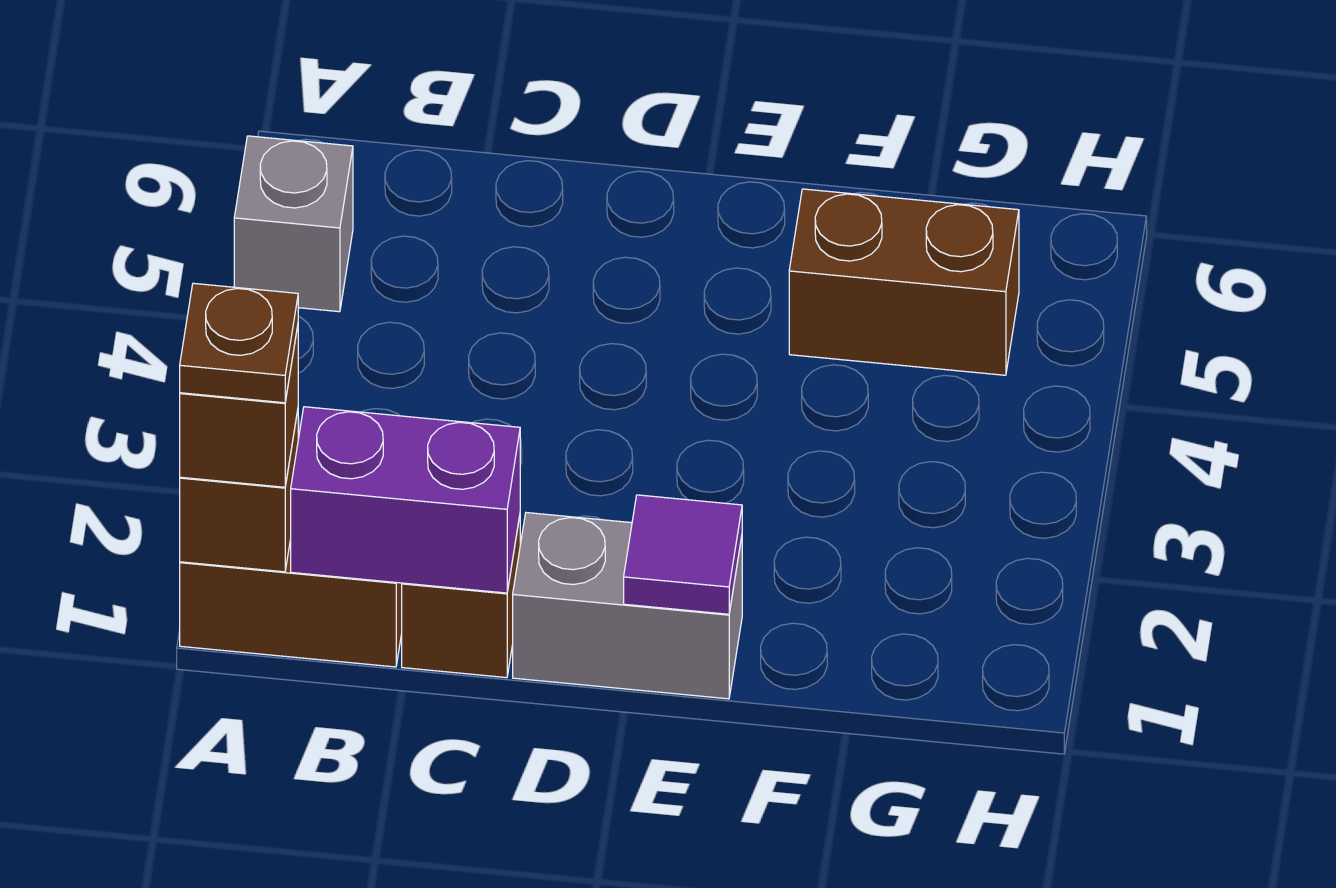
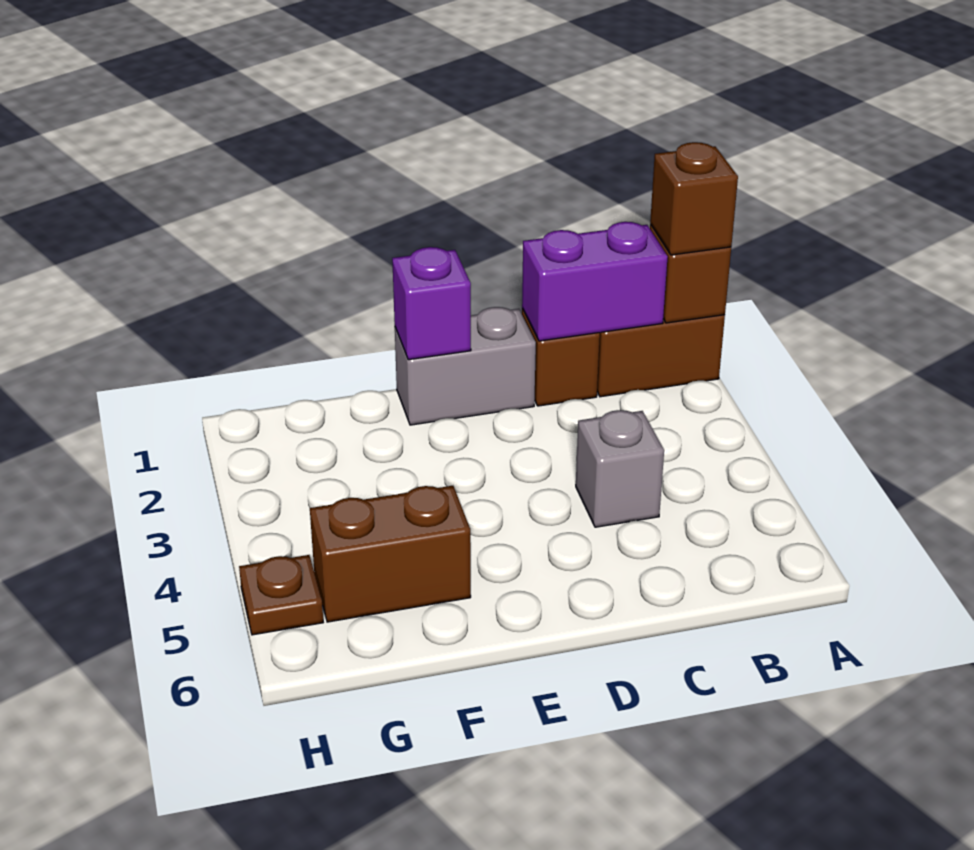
brown 1x1 plate [180,283,298,403] -> brown 1x1 plate moved to [239,555,323,635]
grey 1x1 brick [234,136,353,312] -> grey 1x1 brick moved to [576,410,664,527]
purple 1x1 tile [624,495,742,614] -> purple 1x1 brick [392,247,471,360]

